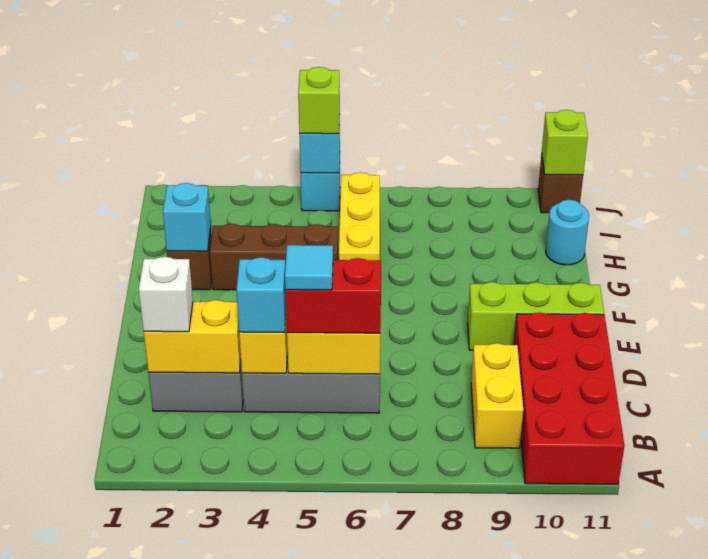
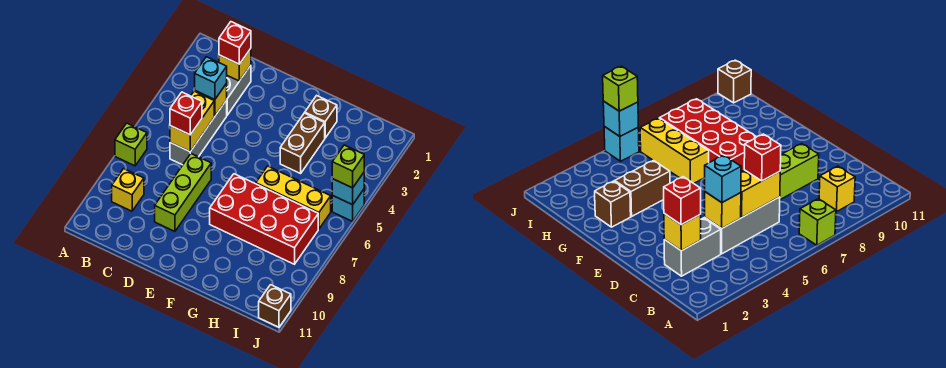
red 2x4 brick [514,312,625,484] -> red 2x4 brick moved to [210,174,318,264]
yellow 1x2 brick [471,343,523,448] -> yellow 1x1 brick [112,169,144,211]
yellow 1x2 brick [144,300,241,373] -> yellow 1x1 brick [219,49,251,81]
white 1x1 brick [139,257,193,332] -> red 1x1 brick [219,22,251,64]
red 1x2 brick [285,258,381,333] -> red 1x1 brick [170,92,202,135]
cyan 1x1 tile [285,245,333,290] -> none
lime 1x3 brick [468,282,604,350] -> lime 1x3 brick moved to [155,154,211,231]
cyan 1x1 brick [163,183,211,251] -> none
brown 1x3 brick [210,224,338,290] -> brown 1x2 brick [280,113,325,173]
cyan 1x1 round brick [546,200,589,265] -> none
lime 1x1 brick [542,110,588,175] -> lime 1x1 brick moved to [115,123,147,166]

